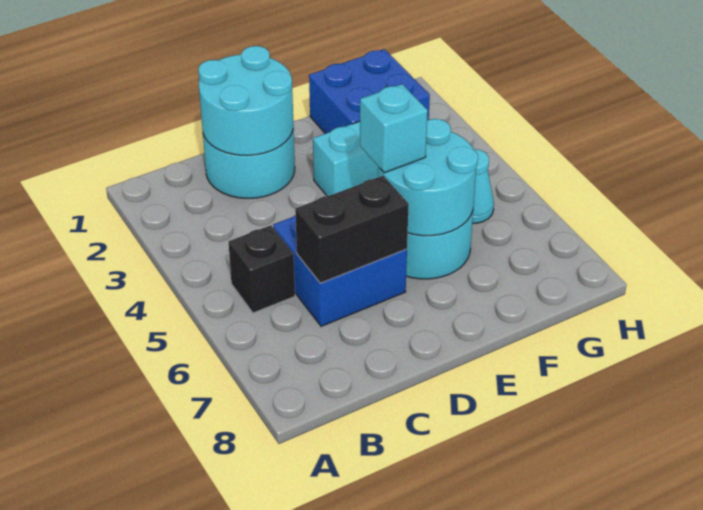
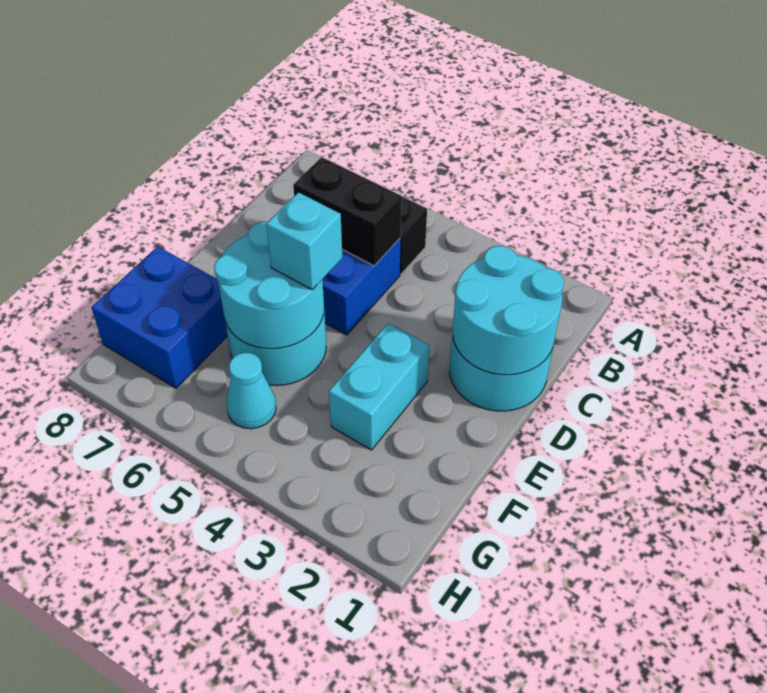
black 1x2 brick [295,176,409,283] -> black 1x2 brick turned to [293,157,402,266]
blue 2x2 brick [309,49,430,134] -> blue 2x2 brick moved to [91,246,227,388]

